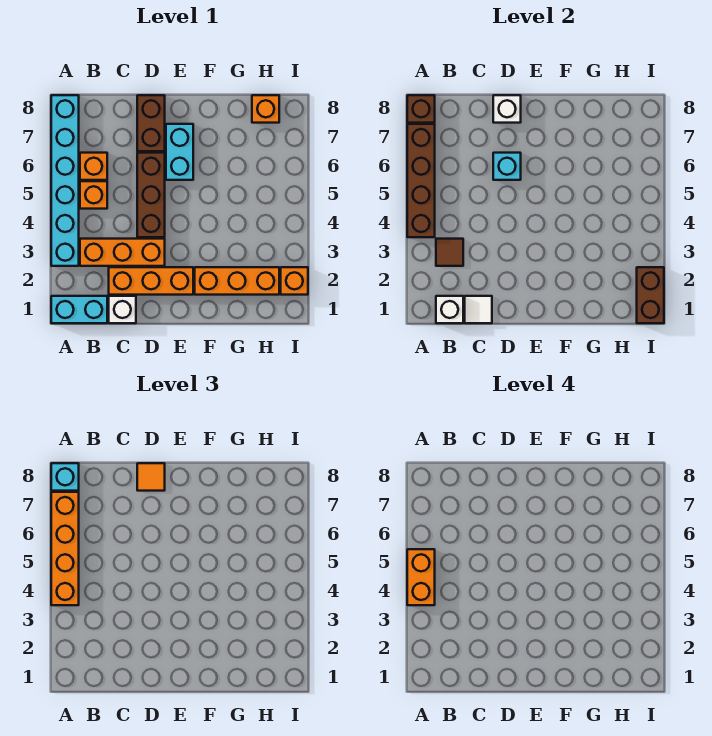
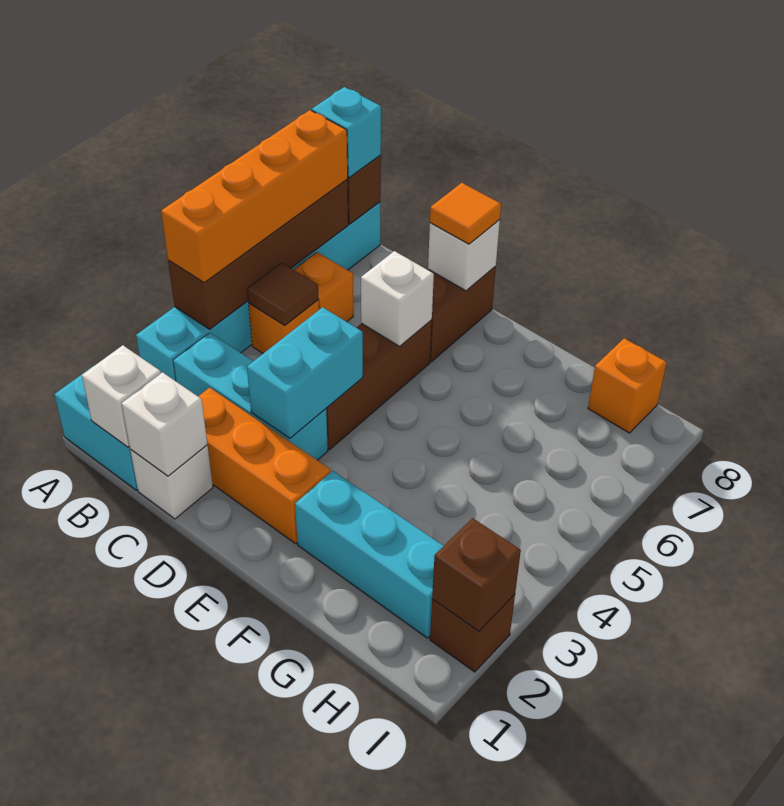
orange 1x2 brick [407,549,435,605] -> none
orange 1x3 brick [80,239,165,266] -> cyan 1x3 brick [173,333,328,460]
brown 1x1 tile [436,239,463,266] -> brown 1x1 tile moved to [247,263,319,326]
white 1x1 tile [465,296,492,323] -> white 1x1 brick [122,372,207,476]
cyan 1x1 brick [493,153,521,180] -> white 1x1 brick [361,251,434,346]
cyan 1x2 brick [166,124,193,180] -> cyan 1x2 brick moved to [247,307,363,438]
orange 1x3 brick [195,267,279,295] -> cyan 1x3 brick [295,471,443,638]
brown 1x2 brick [637,267,664,323] -> brown 1x1 brick [432,518,521,631]
orange 1x1 brick [281,267,308,295] -> brown 1x1 brick [430,594,515,672]

